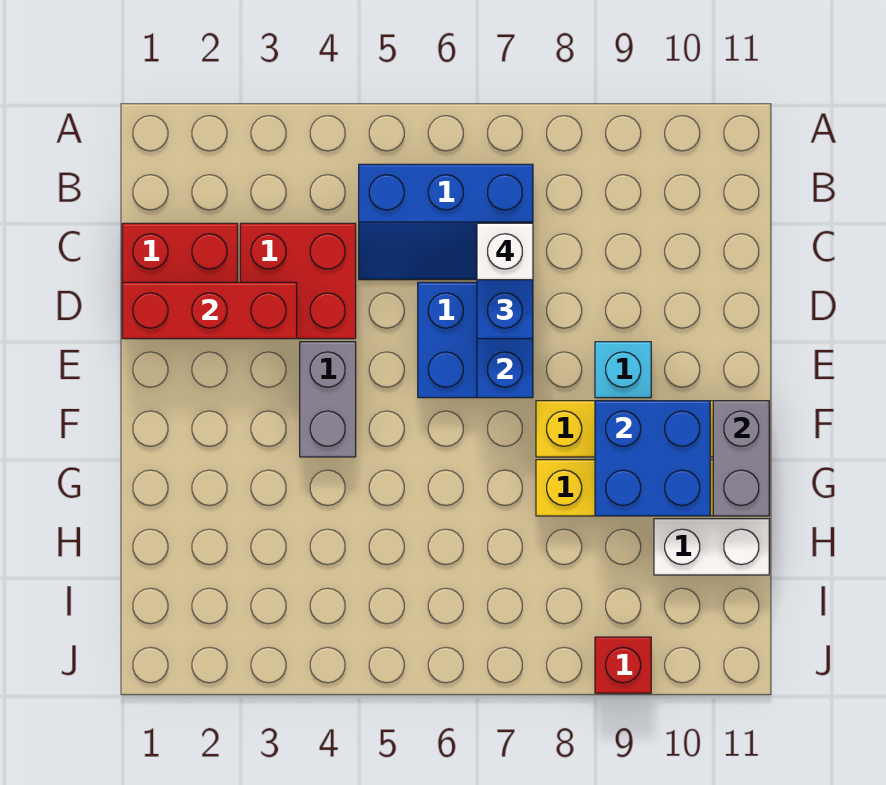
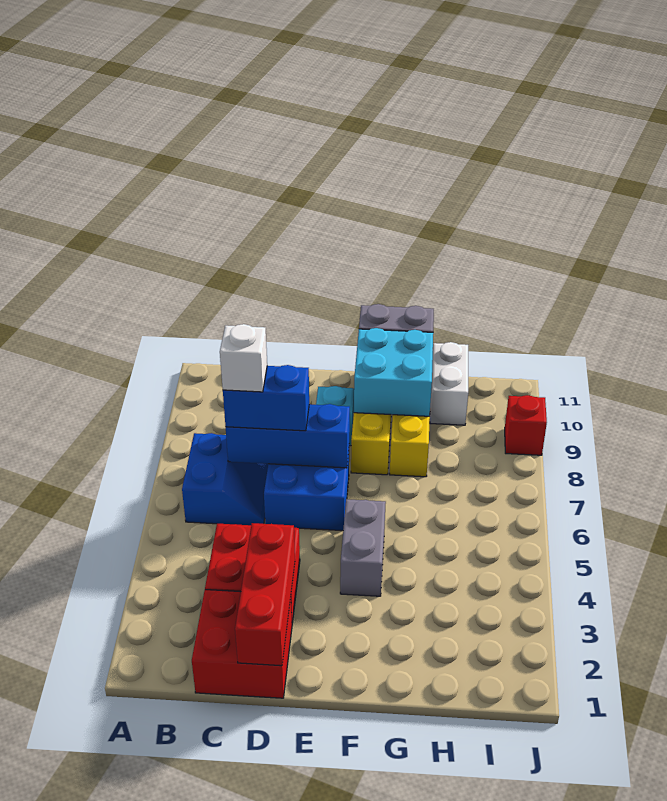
blue 2x3 slope [359,164,533,280] -> blue 2x2 slope [182,433,268,525]
grey 1x2 brick [300,342,356,457] -> grey 1x2 brick turned to [340,499,386,596]
blue 2x2 brick [595,401,710,516] -> cyan 2x2 brick [354,328,433,416]

